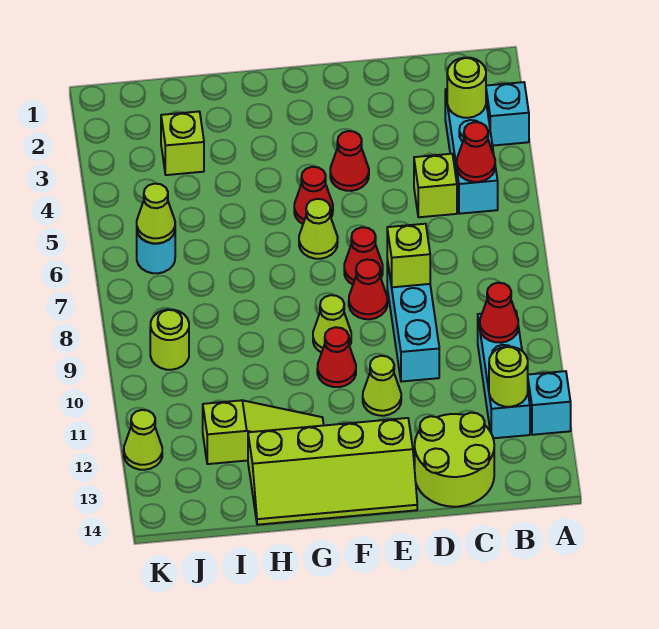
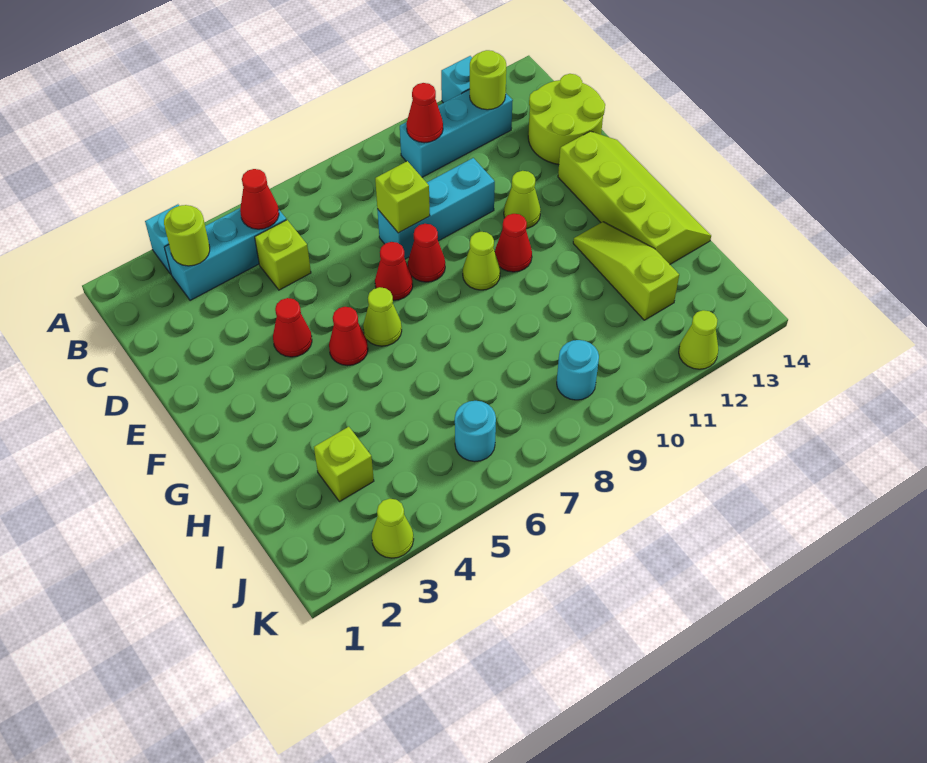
lime 1x1 cone [137,184,175,243] -> lime 1x1 cone moved to [372,499,414,558]
lime 1x1 round brick [150,310,189,370] -> cyan 1x1 round brick [557,340,599,400]

